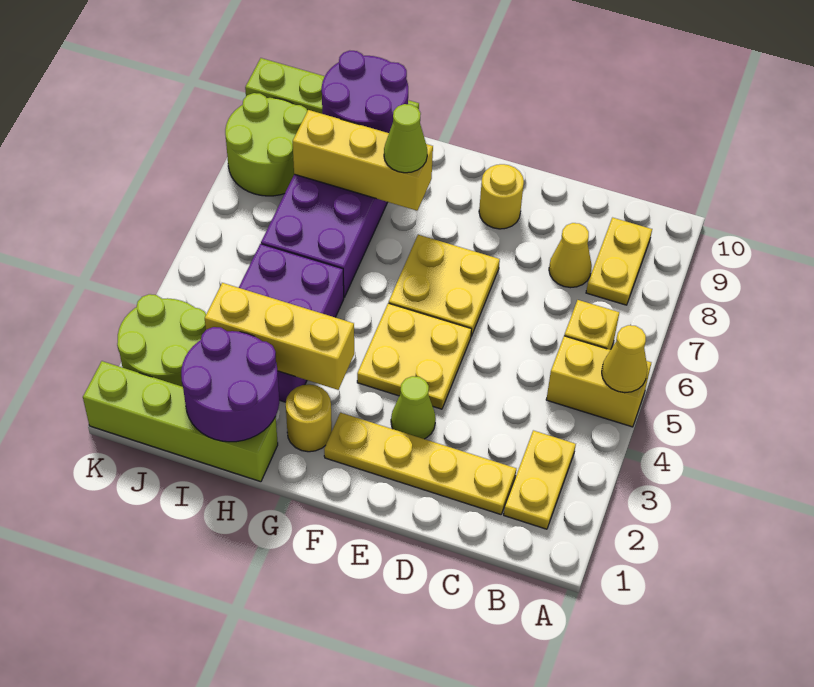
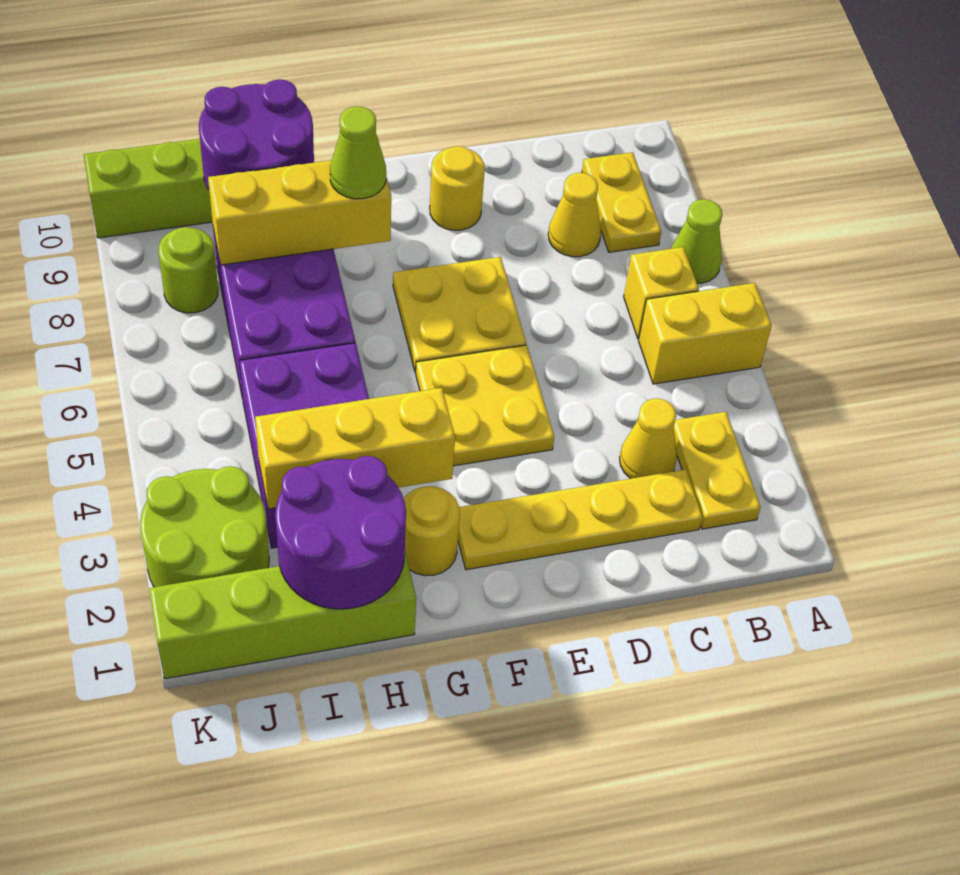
yellow 1x1 cone [602,325,648,393] -> yellow 1x1 cone moved to [620,398,677,479]
lime 1x1 cone [391,376,436,439] -> lime 1x1 cone moved to [671,199,722,283]
lime 2x2 round brick [225,93,308,196] -> lime 1x1 round brick [158,227,218,313]

